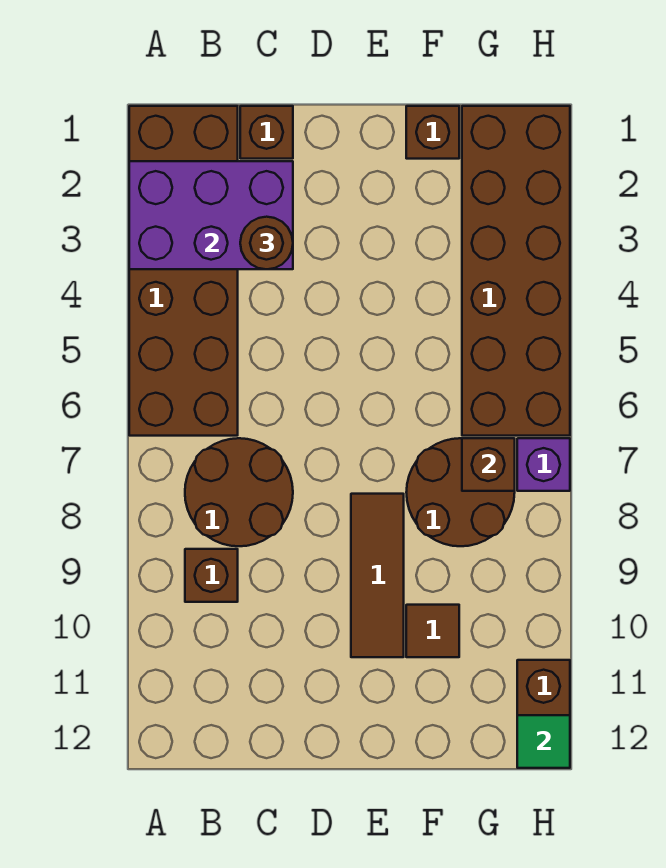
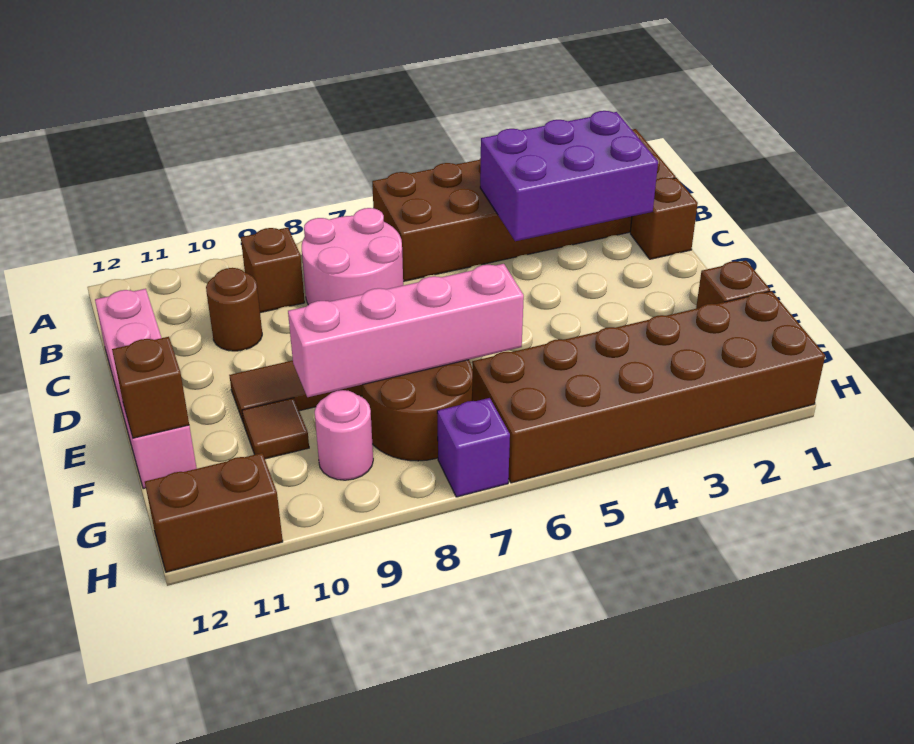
purple 2x3 brick [129,161,293,269] -> purple 2x3 brick turned to [480,111,658,241]
brown 2x2 round brick [185,438,293,546] -> pink 2x2 round brick [302,208,403,305]
brown 1x1 round brick [240,217,293,269] -> brown 1x1 round brick moved to [206,268,262,351]
none -> pink 1x4 brick [95,289,197,489]
none -> pink 1x4 brick [288,264,524,397]
brown 1x1 brick [462,438,515,491] -> brown 1x1 brick moved to [112,337,189,438]
none -> pink 1x1 round brick [315,390,373,480]
green 1x1 tile [517,715,570,768] -> none

